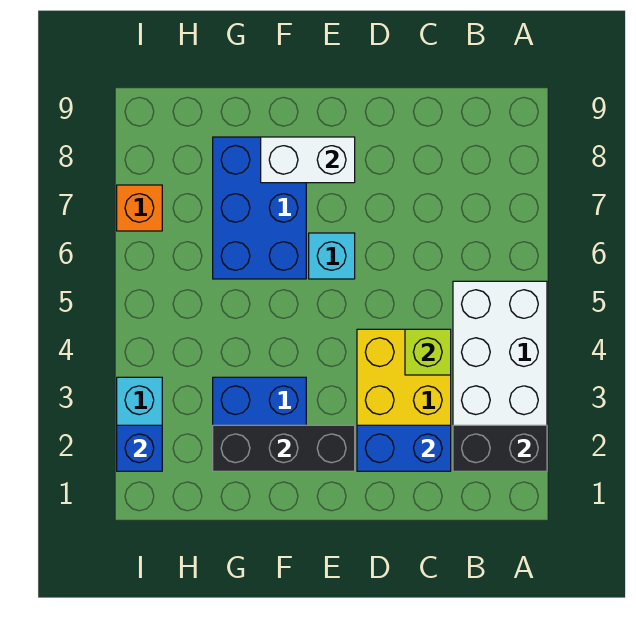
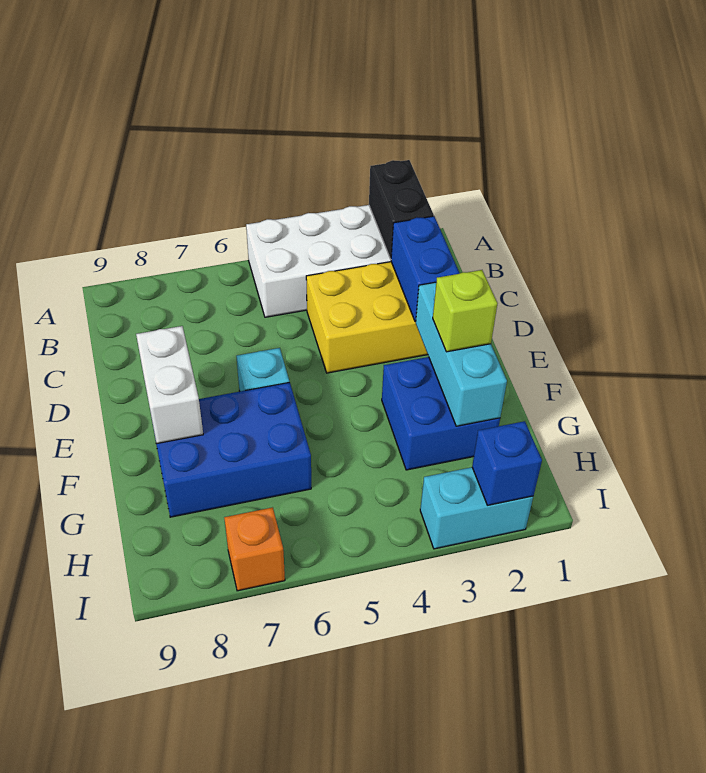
lime 1x1 brick [405,329,451,375] -> lime 1x1 brick moved to [433,270,497,352]
black 1x3 brick [213,425,355,471] -> cyan 1x3 brick [416,282,507,426]

